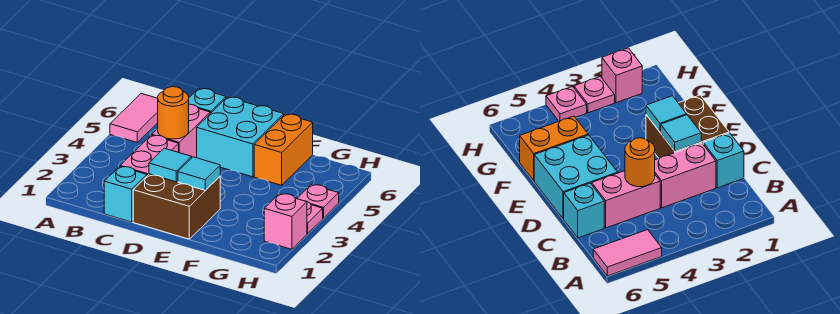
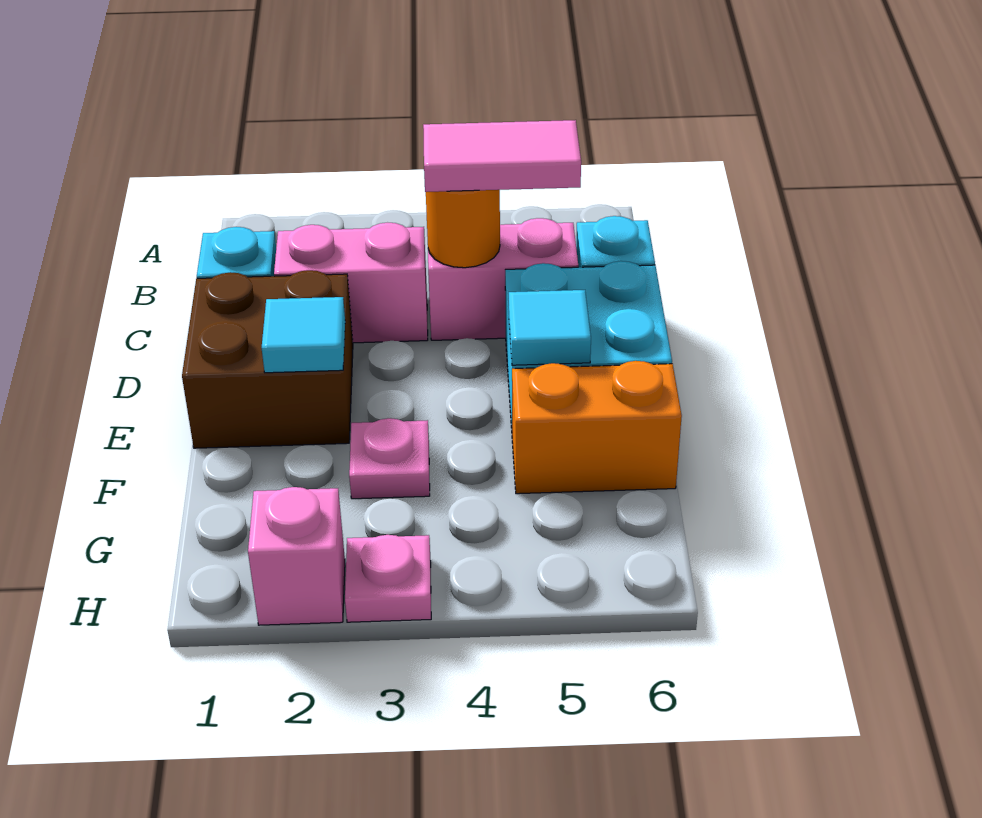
pink 1x2 tile [110,93,158,142] -> pink 1x2 tile moved to [423,120,581,192]
cyan 1x1 tile [149,148,192,182] -> cyan 1x1 tile moved to [509,290,591,365]
pink 1x1 plate [297,185,339,218] -> pink 1x1 plate moved to [349,418,430,499]

